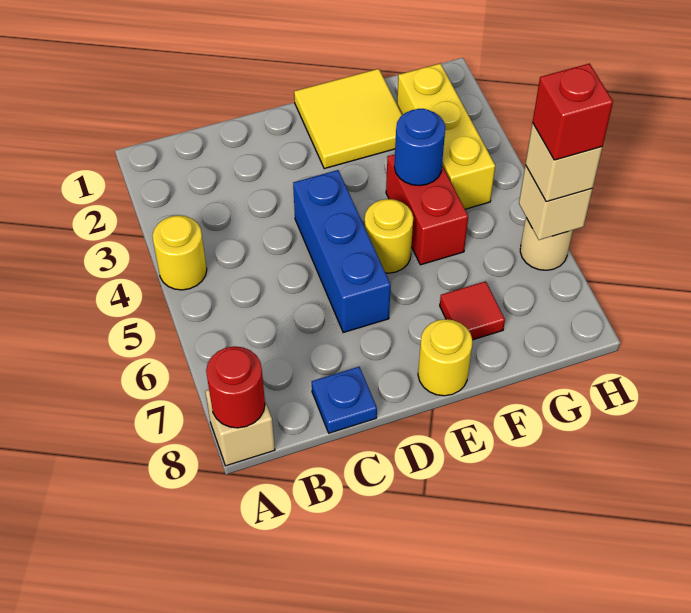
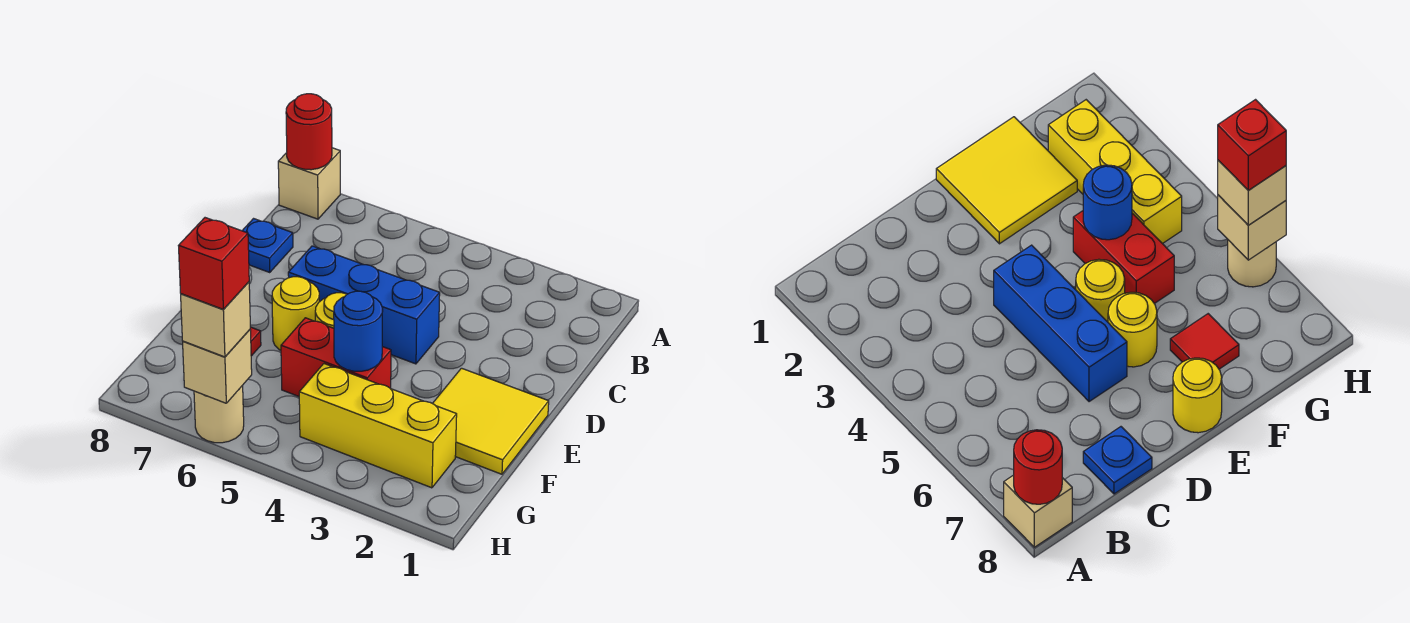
yellow 1x1 round brick [152,215,207,290] -> yellow 1x1 round brick moved to [272,277,319,350]

